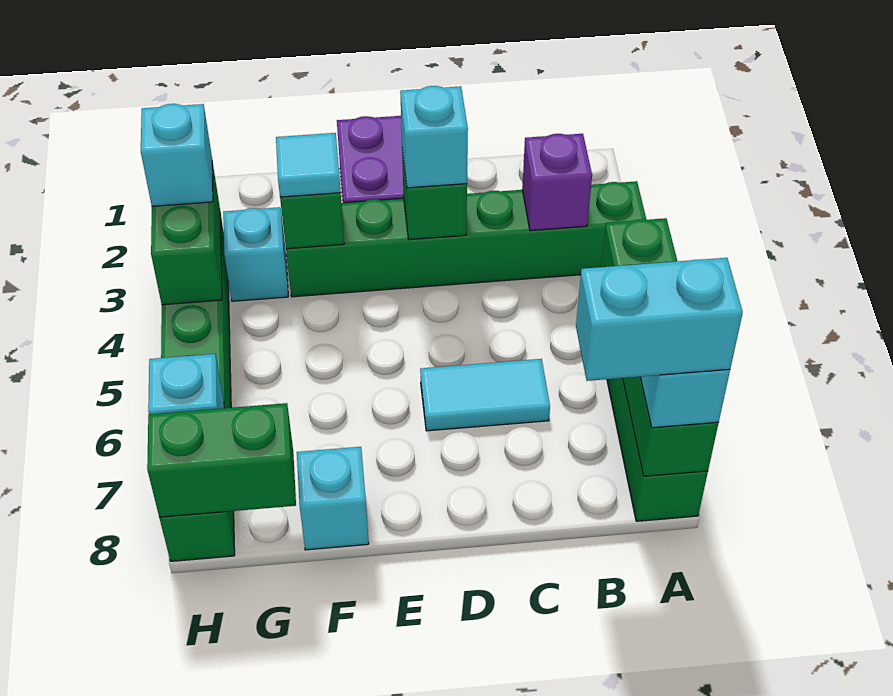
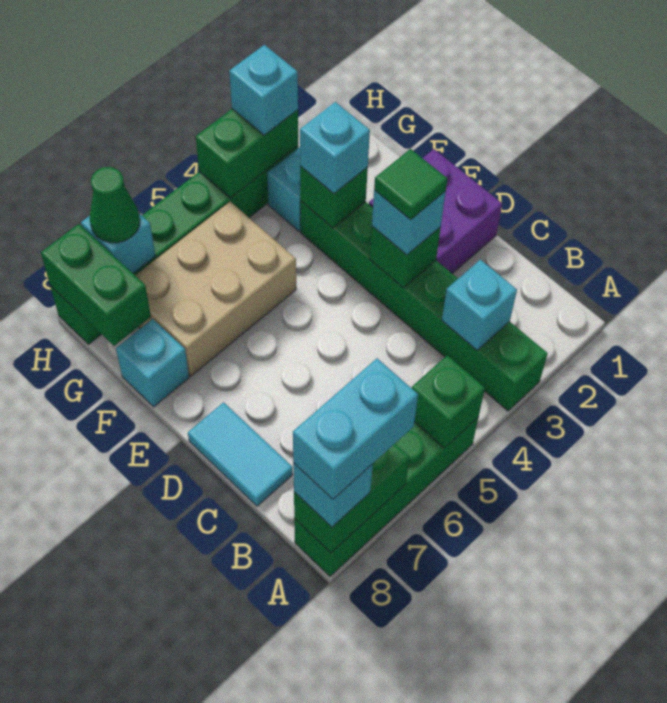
cyan 1x2 brick [576,258,743,381] -> cyan 1x2 brick turned to [293,358,418,499]
purple 1x1 brick [522,134,592,231] -> cyan 1x1 brick [442,260,517,350]
cyan 1x2 tile [420,359,550,431] -> cyan 1x2 tile moved to [188,402,293,506]
none -> green 1x1 tile [374,149,447,220]
cyan 1x1 tile [276,133,341,197] -> cyan 1x1 brick [300,102,370,194]
none -> tan 2x3 brick [135,202,296,376]
none -> green 1x1 cone [90,167,140,243]

